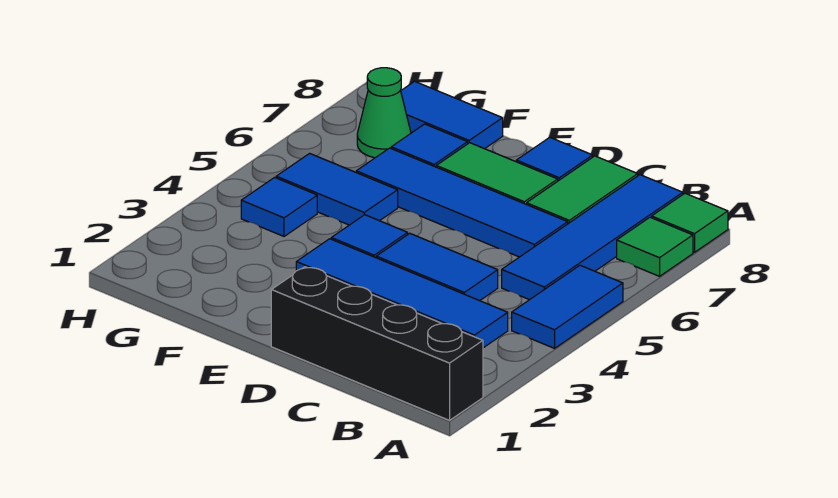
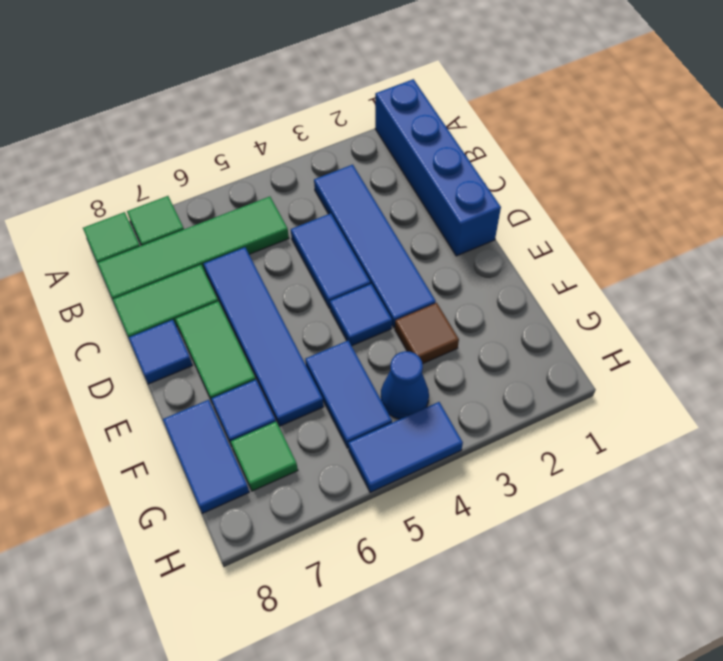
black 1x4 brick [271,267,483,420] -> blue 1x4 brick [375,79,501,256]
blue 1x2 tile [512,265,623,348] -> blue 1x2 tile moved to [348,402,463,492]
blue 1x4 tile [502,175,683,300] -> green 1x4 tile [98,197,289,299]
none -> brown 1x1 tile [395,303,459,364]
blue 1x1 tile [241,177,317,236] -> blue 1x1 cone [381,351,429,419]
green 1x1 cone [357,68,411,158] -> green 1x1 tile [230,422,298,491]

